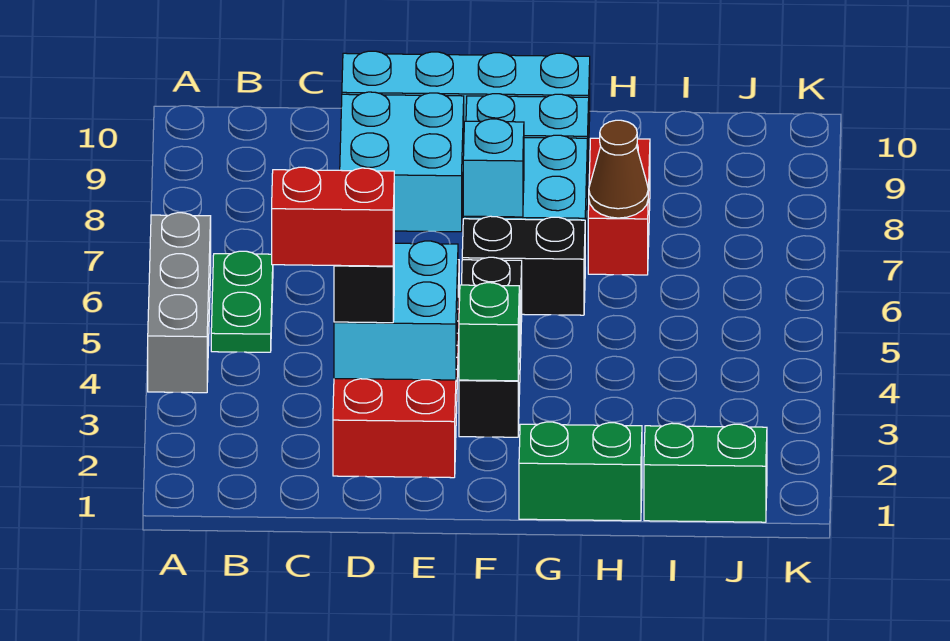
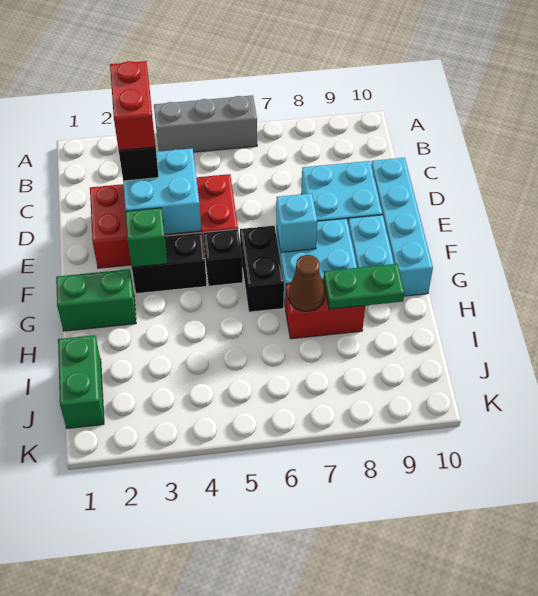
green 1x2 plate [211,251,273,352] -> green 1x2 plate moved to [324,264,404,309]
green 1x2 brick [519,422,642,521] -> green 1x2 brick turned to [56,269,136,331]

